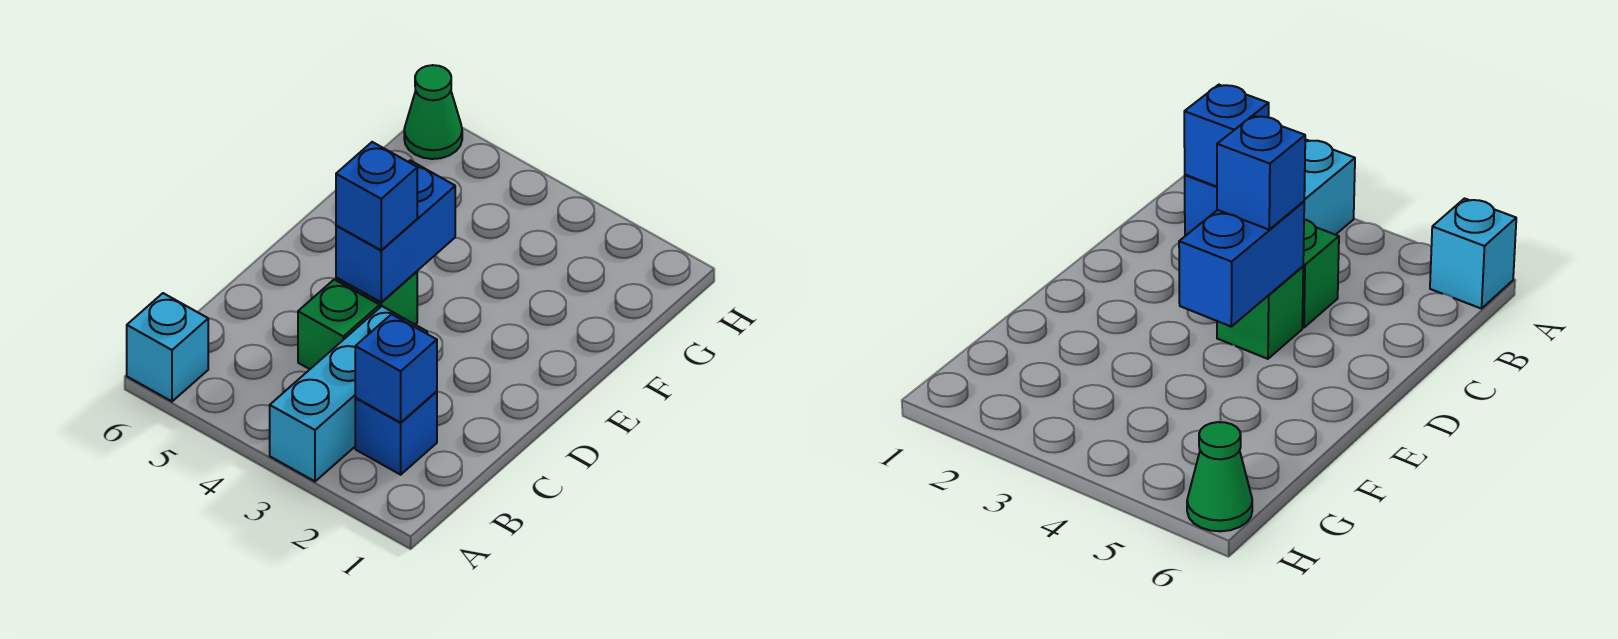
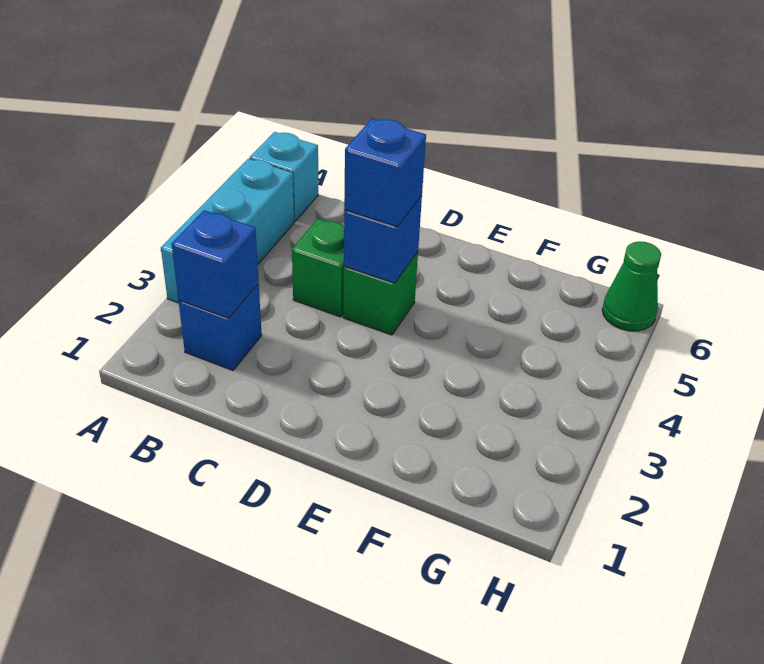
cyan 1x3 brick [270,306,427,481] -> cyan 1x3 brick turned to [161,159,294,303]
blue 1x2 brick [336,161,455,302] -> blue 1x1 brick [344,196,422,283]

